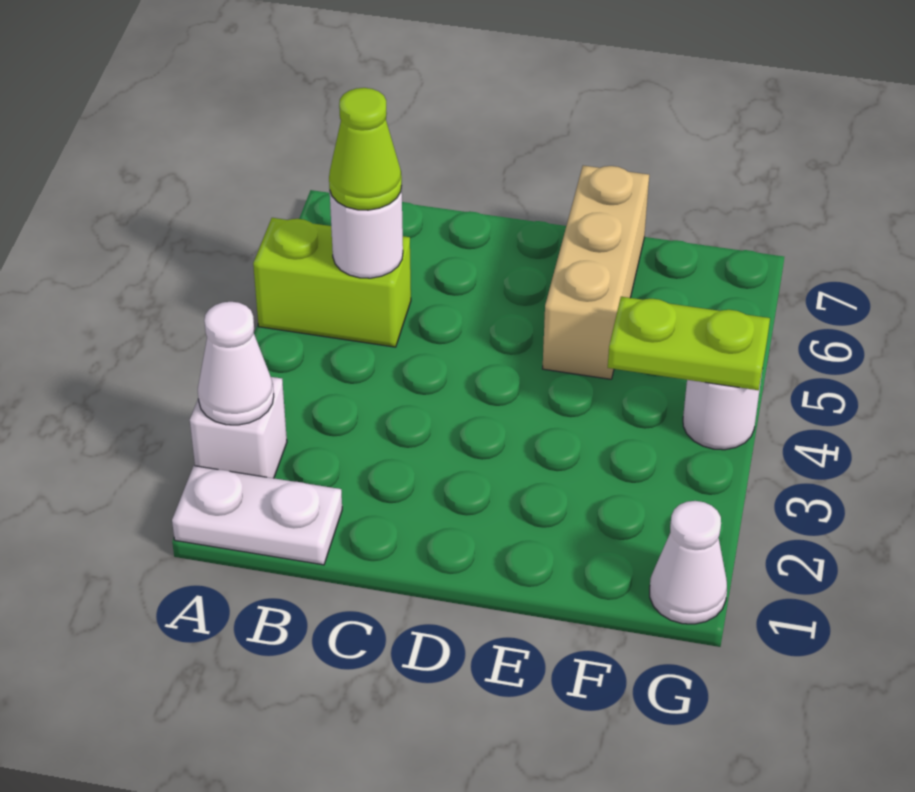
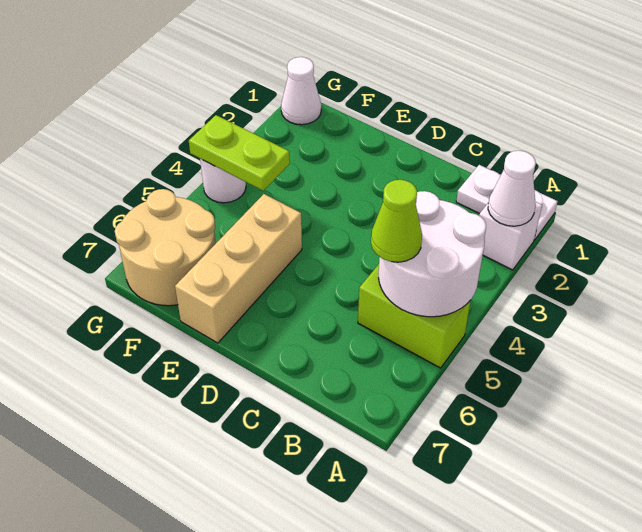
white 1x1 round brick [330,187,403,278] -> white 2x2 round brick [379,191,486,317]
none -> tan 2x2 round brick [115,189,216,306]

